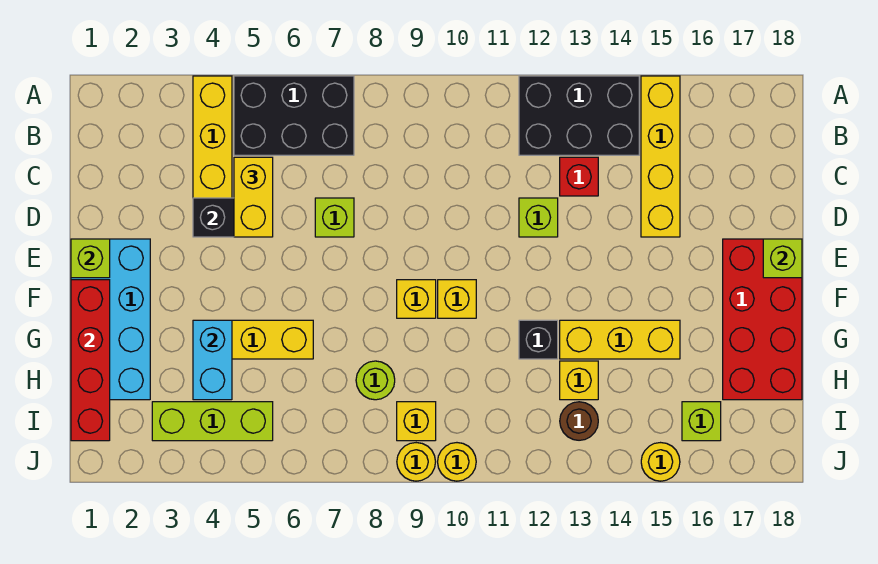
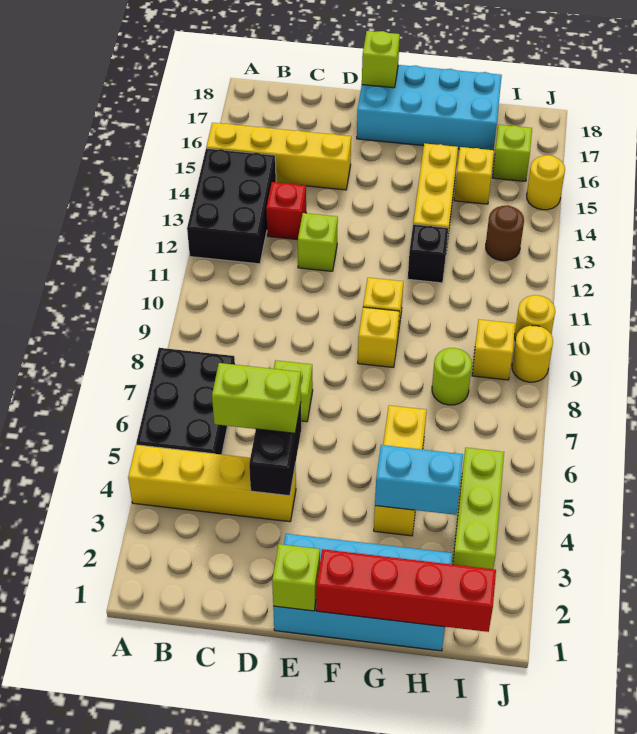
yellow 1x2 brick [234,157,273,237] -> lime 1x2 brick [212,363,301,433]
red 2x4 brick [723,239,802,400] -> cyan 2x4 brick [357,65,502,150]
yellow 1x1 brick [560,361,598,400] -> yellow 1x1 brick moved to [454,147,494,204]

